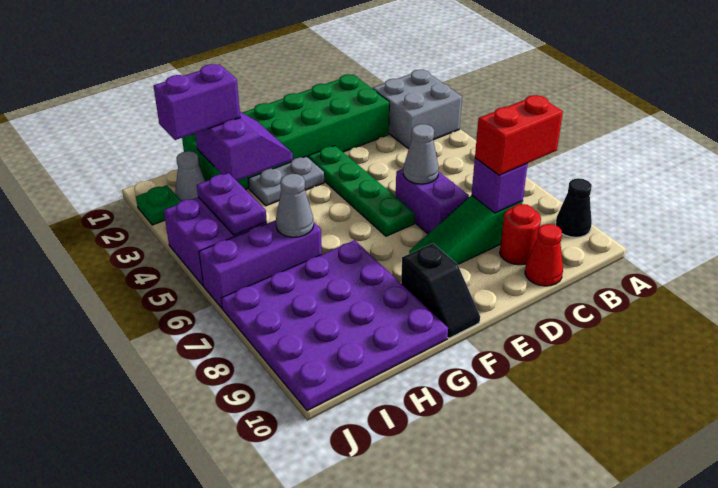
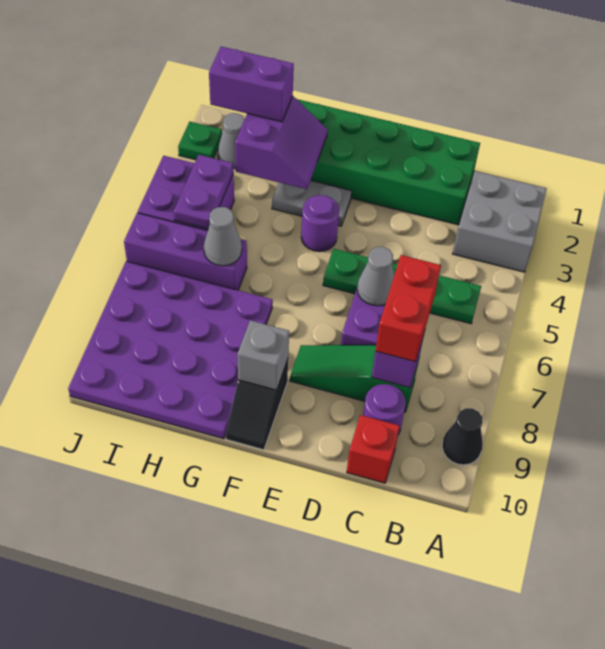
red 1x2 brick [475,95,563,175] -> red 1x2 brick turned to [376,255,441,362]
red 1x1 round brick [500,204,541,265] -> purple 1x1 round brick [363,384,406,434]
red 1x1 cone [525,224,563,286] -> red 1x1 brick [347,415,400,483]
green 1x4 plate [308,146,415,236] -> green 1x4 plate turned to [323,249,481,324]
none -> purple 1x1 round brick [301,195,339,252]
none -> grey 1x1 brick [237,320,289,390]

